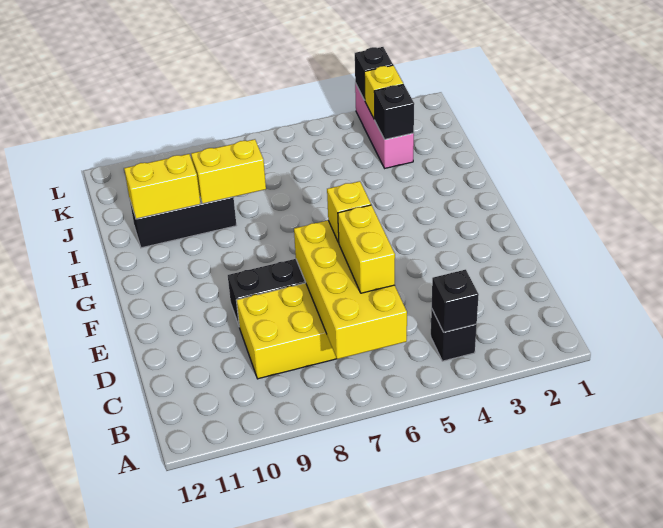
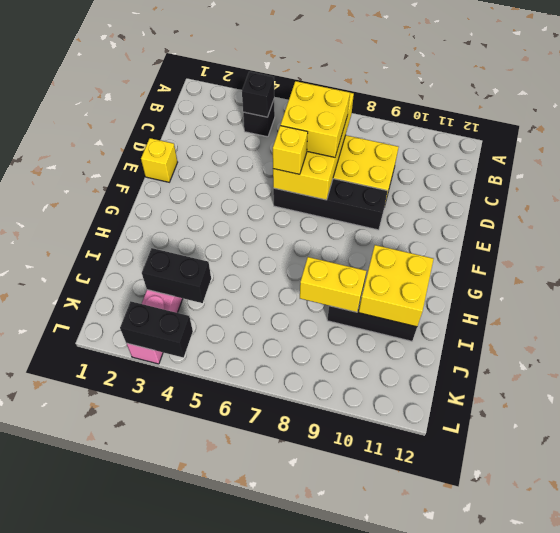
yellow 1x2 brick [338,205,395,293] -> yellow 2x2 brick [281,81,350,157]
yellow 1x2 brick [124,154,201,219] -> yellow 2x2 brick [359,245,433,327]
black 1x1 brick [374,84,414,140] -> black 1x2 brick [142,248,211,303]
yellow 1x1 brick [364,65,403,119] -> yellow 1x1 brick moved to [141,138,178,182]
black 1x1 brick [355,47,393,100] -> black 1x2 brick [120,301,193,358]

